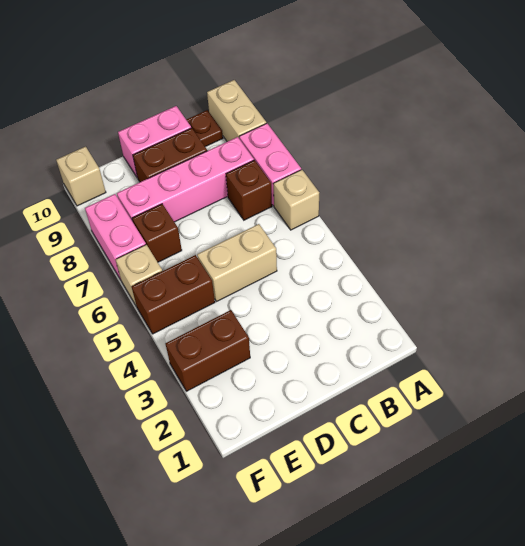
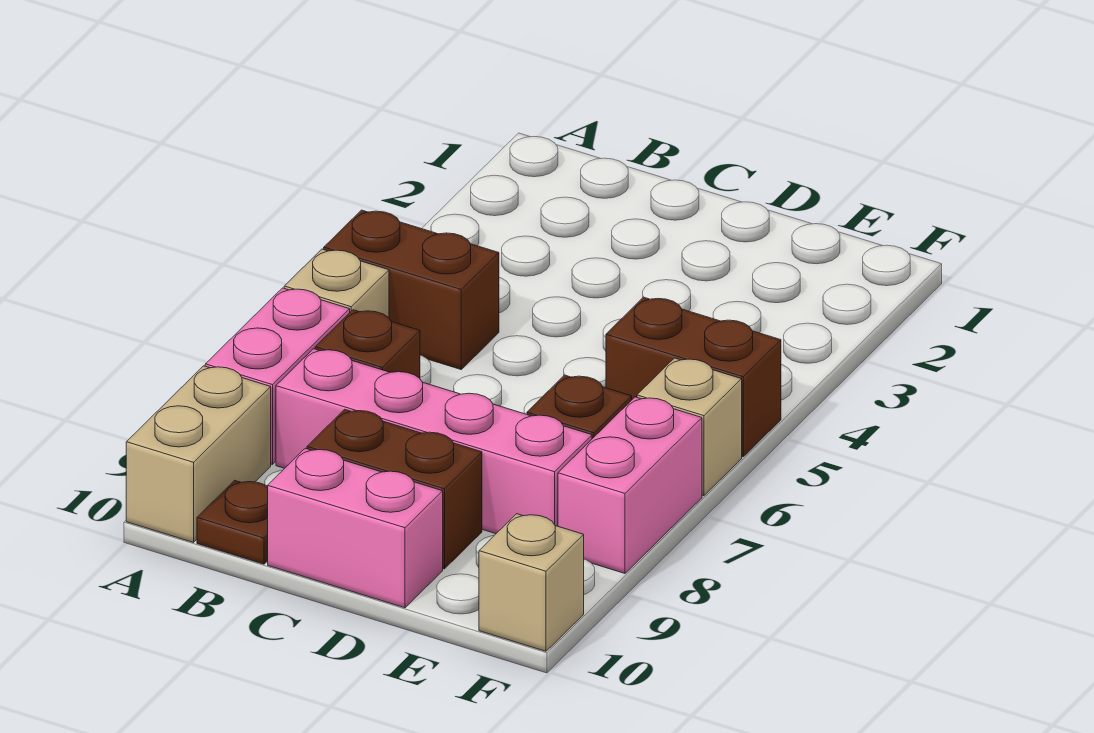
tan 1x2 brick [197,224,277,301] -> none
brown 1x2 brick [165,310,250,391] -> brown 1x2 brick moved to [324,210,499,369]

